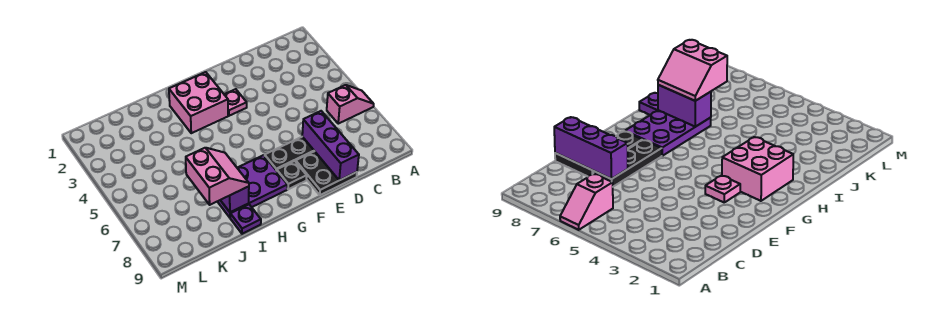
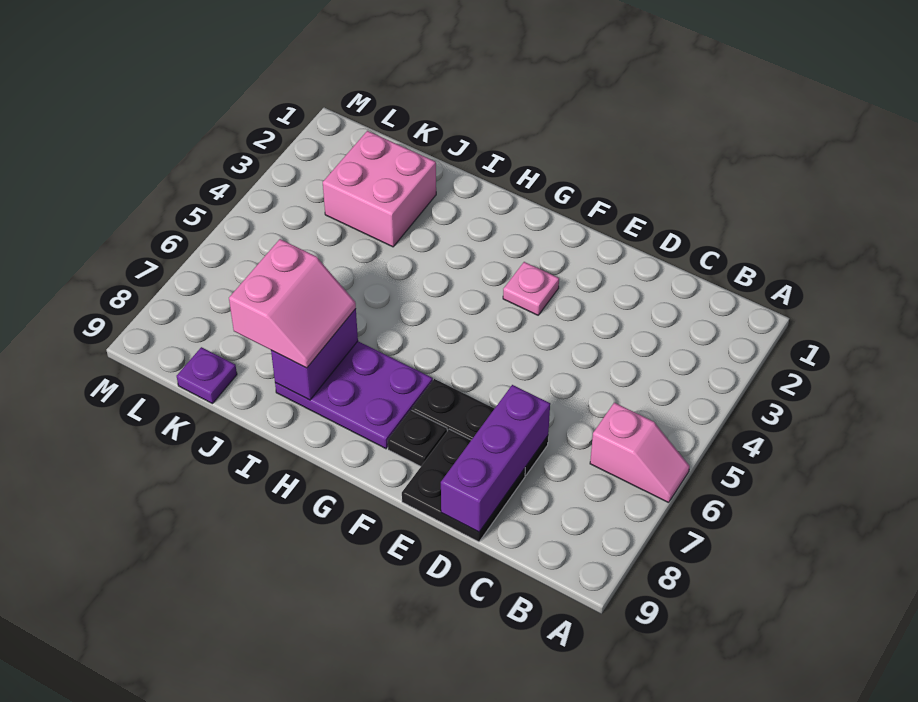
pink 2x2 brick [169,72,228,133] -> pink 2x2 brick moved to [323,131,436,247]
purple 1x1 plate [230,205,261,234] -> purple 1x1 plate moved to [177,347,237,404]

